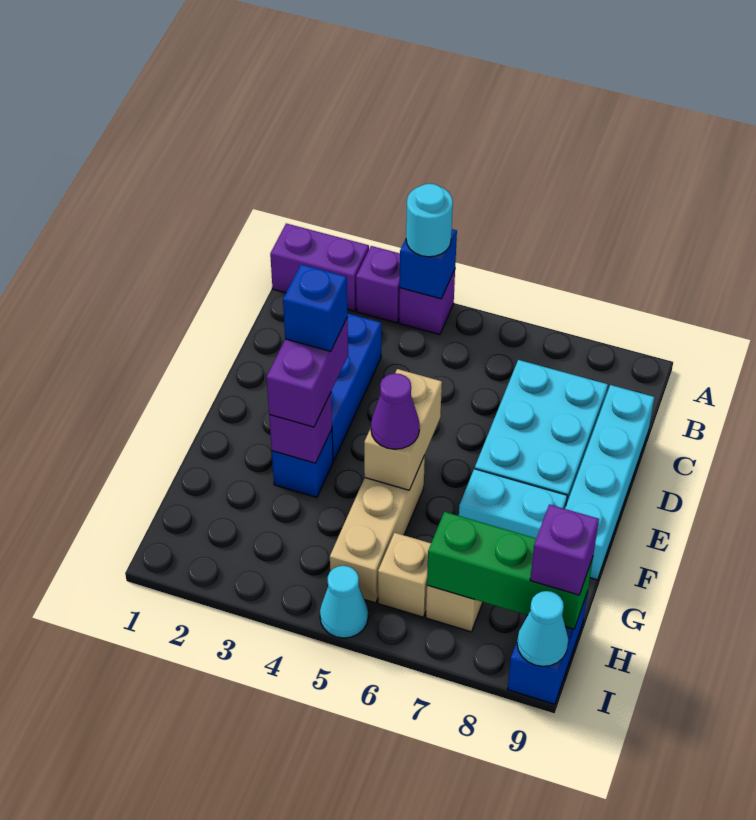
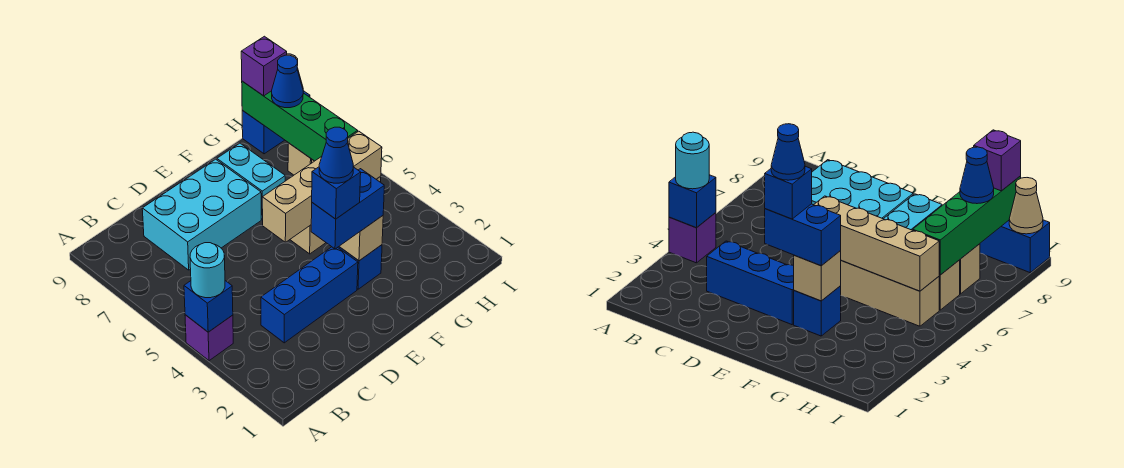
purple 1x2 brick [270,223,369,311] -> none
purple 1x1 brick [356,246,400,323] -> none
cyan 1x4 brick [565,385,654,580] -> none
purple 1x2 brick [266,317,348,427] -> blue 1x2 brick [311,169,384,249]
none -> blue 1x1 cone [319,127,353,183]
tan 1x2 brick [364,369,442,490] -> tan 1x4 brick [262,131,382,242]
purple 1x1 brick [269,393,332,463] -> tan 1x1 brick [339,216,383,261]
purple 1x1 cone [371,373,420,449] -> none
green 1x3 brick [427,512,593,629] -> green 1x4 brick [242,81,358,161]
none -> blue 1x1 cone [272,55,303,108]
cyan 1x1 cone [320,566,368,638] -> none
cyan 1x1 cone [517,591,568,666] -> tan 1x1 cone [1009,178,1043,234]

